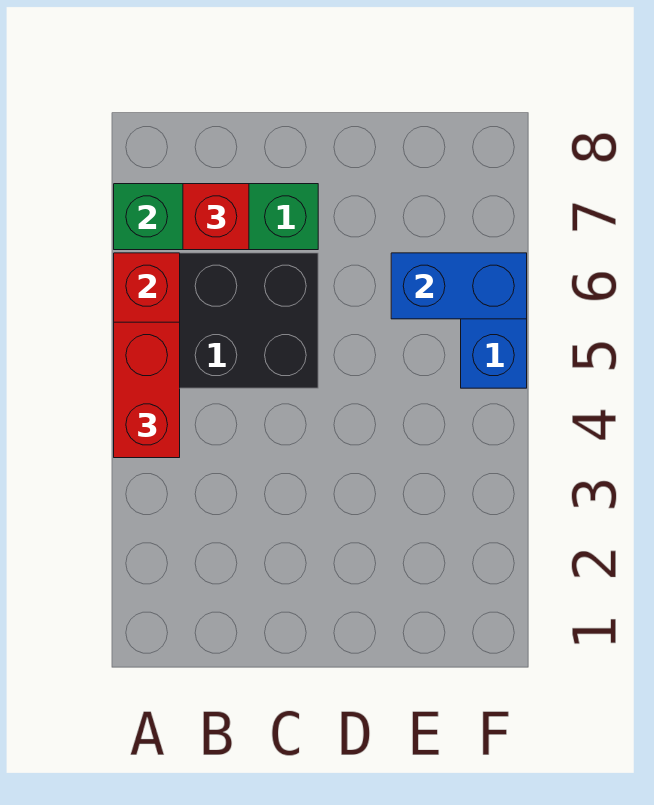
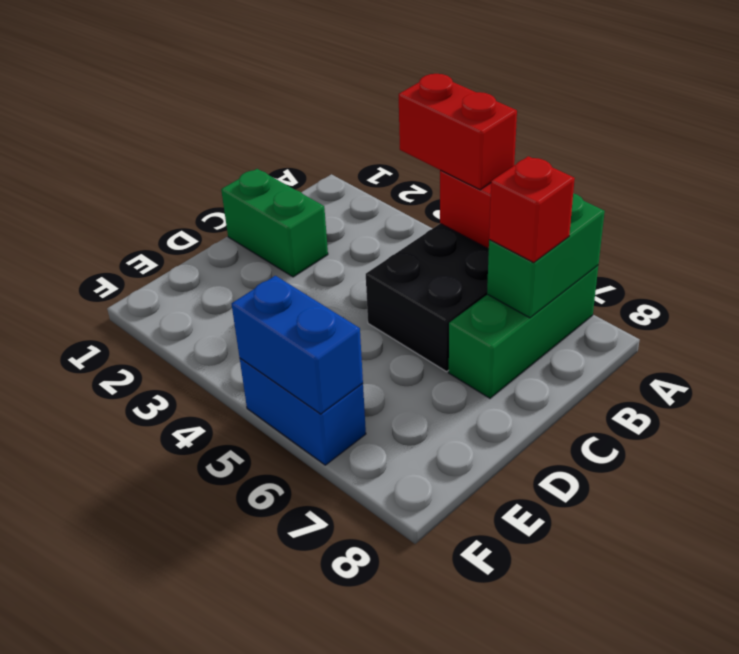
none -> green 1x2 brick [221,169,328,277]
blue 1x2 brick [391,253,527,319] -> blue 1x2 brick turned to [232,276,363,414]

